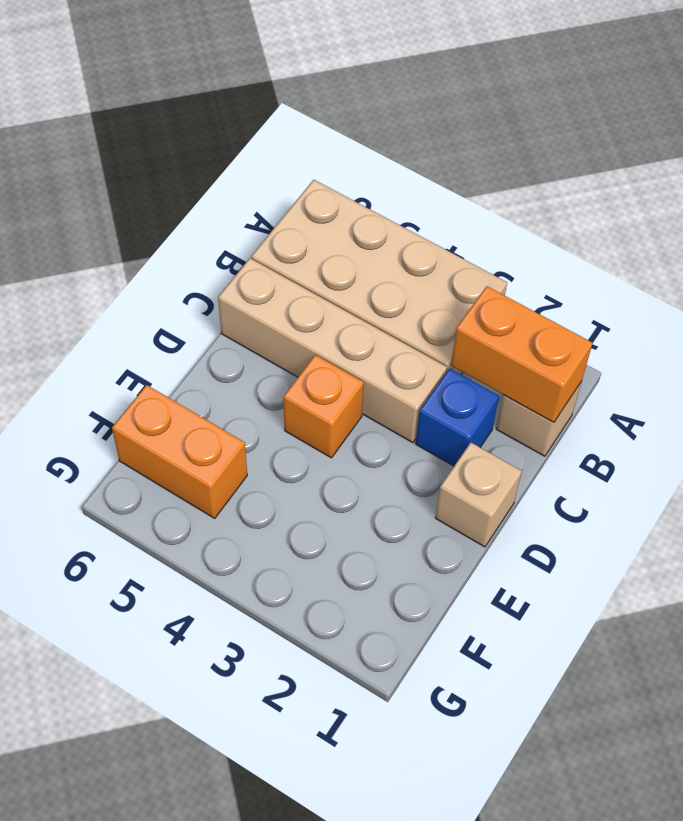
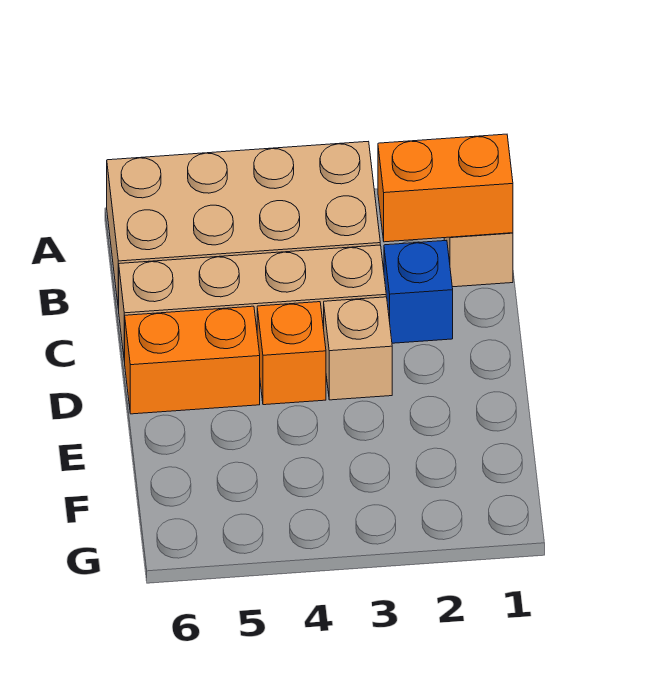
tan 1x1 brick [436,443,522,547] -> tan 1x1 brick moved to [324,297,392,400]
orange 1x2 brick [112,385,247,518] -> orange 1x2 brick moved to [125,306,260,414]

